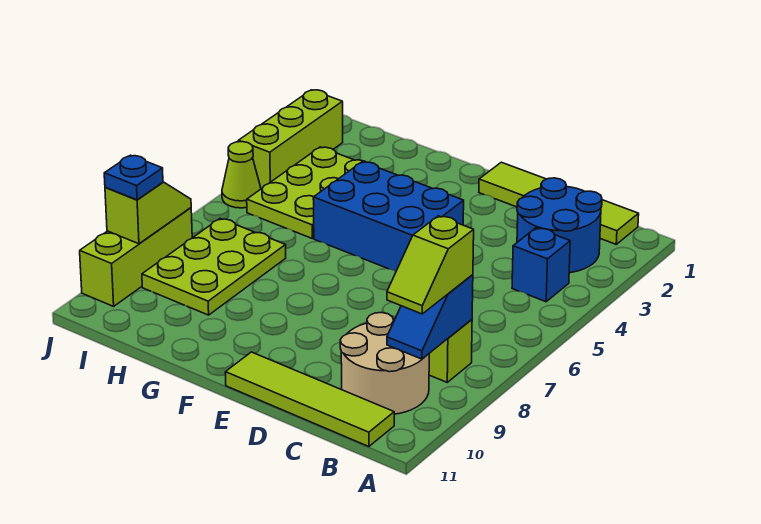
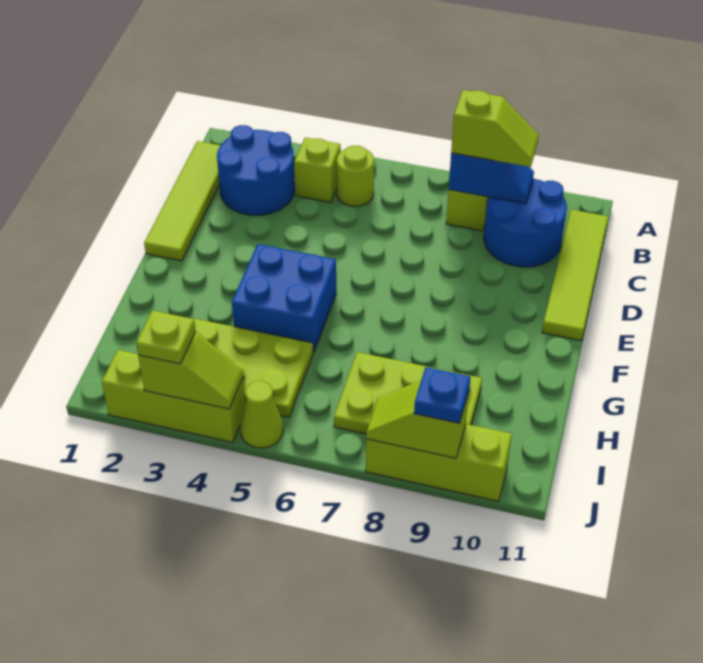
blue 1x1 brick [512,228,570,302] -> lime 1x1 brick [294,138,341,202]
none -> lime 1x1 round brick [337,146,374,207]
tan 2x2 round brick [340,313,429,414] -> blue 2x2 round brick [484,179,567,267]
blue 2x3 brick [313,162,464,271] -> blue 2x2 brick [232,244,336,352]
none -> lime 1x2 slope [138,332,243,409]
none -> lime 1x1 plate [136,311,196,364]

